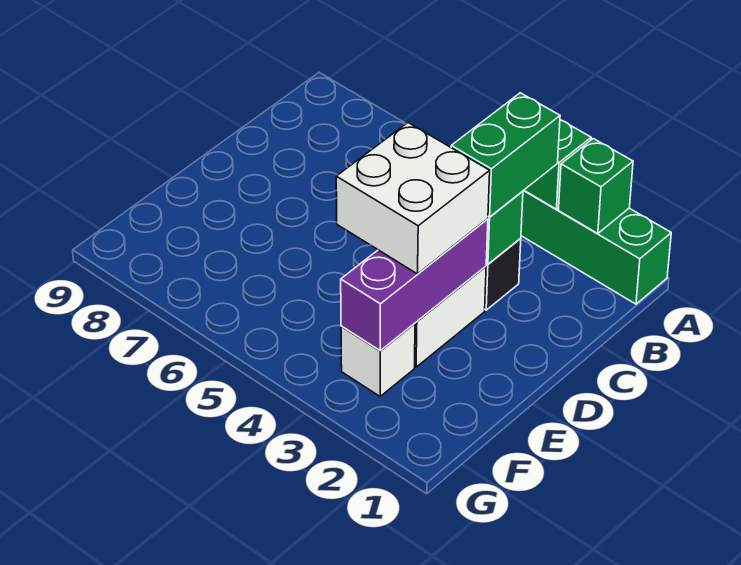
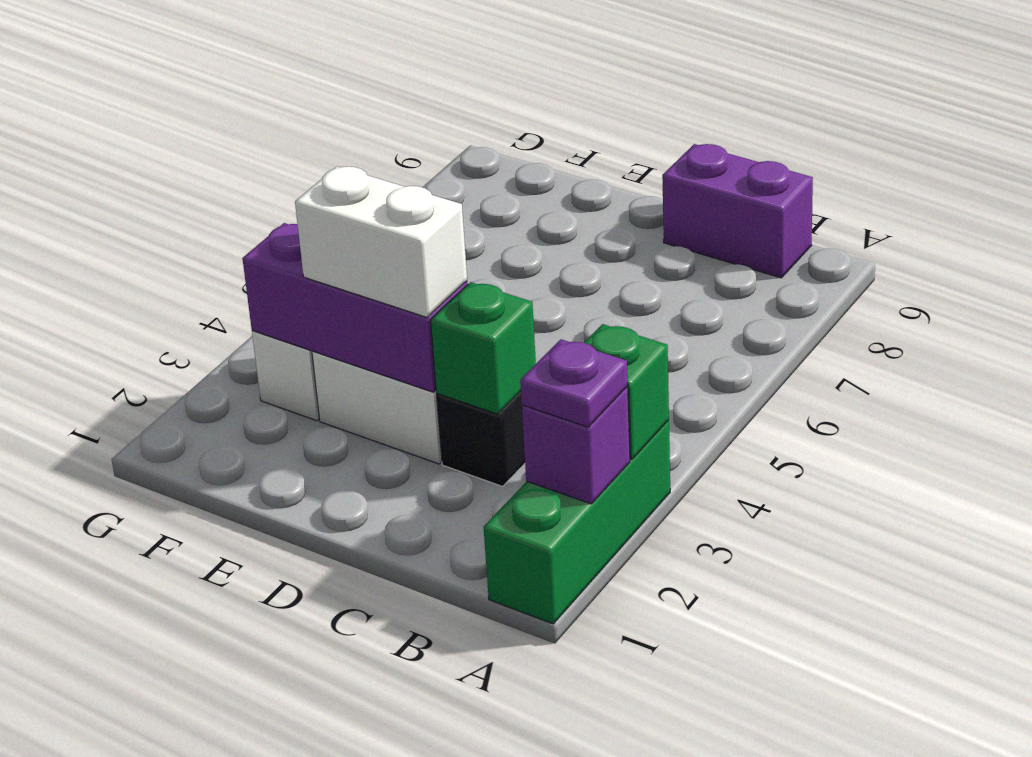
green 1x1 brick [559,139,633,234] -> purple 1x1 brick [522,387,630,504]
none -> purple 1x1 plate [520,339,628,427]
green 1x2 brick [451,93,560,217] -> none
none -> purple 1x2 brick [662,144,813,278]
white 2x2 brick [336,123,490,274] -> white 1x2 brick [295,166,467,317]

